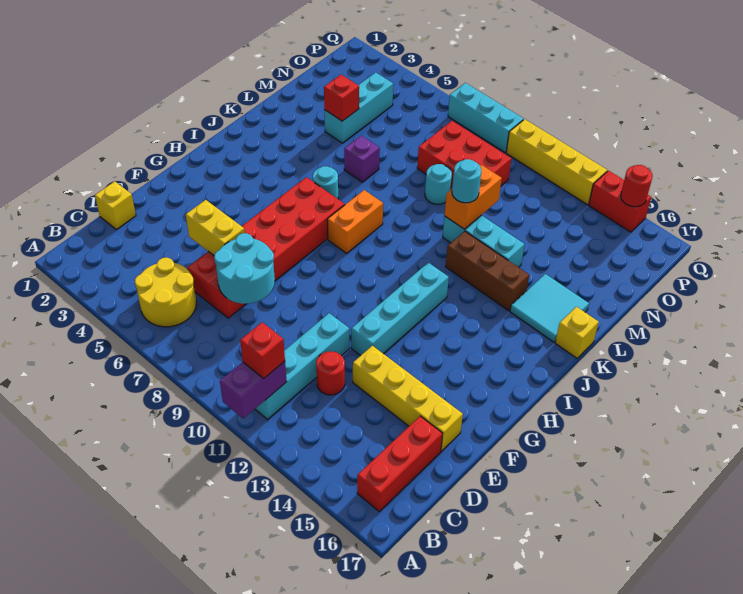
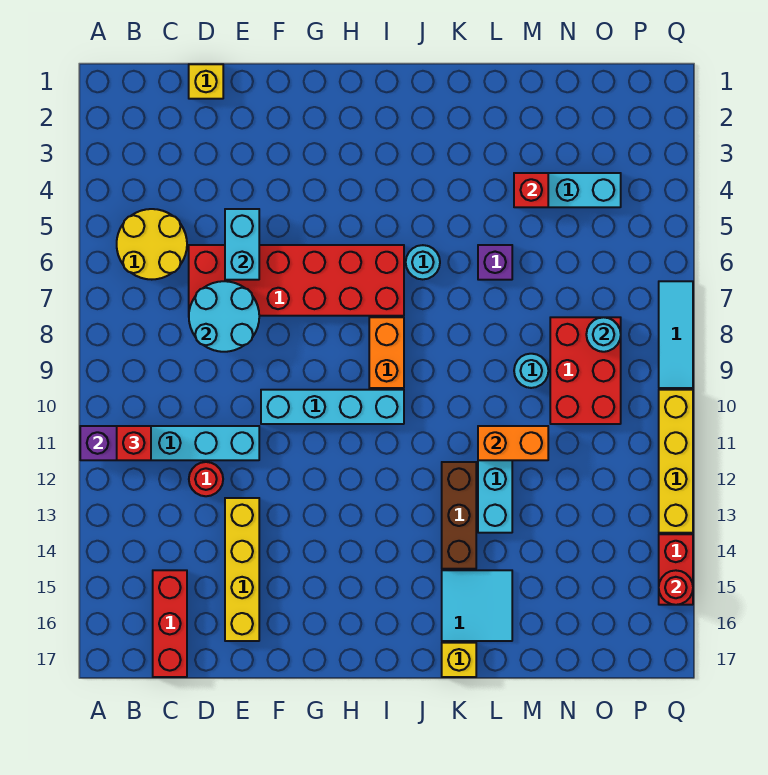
red 1x3 brick [357,416,443,511] -> red 1x3 brick turned to [153,570,187,677]
yellow 1x2 brick [186,200,245,255] -> cyan 1x2 brick [225,209,259,280]
cyan 1x4 brick [351,263,449,356] -> cyan 1x4 brick moved to [261,390,404,424]
orange 1x2 brick [327,190,383,253] -> orange 1x2 brick turned to [369,317,404,388]
cyan 1x1 round brick [452,159,481,203] -> cyan 1x1 round brick moved to [586,317,621,352]
cyan 1x3 brick [448,83,523,153] -> cyan 1x3 tile [659,281,693,388]

